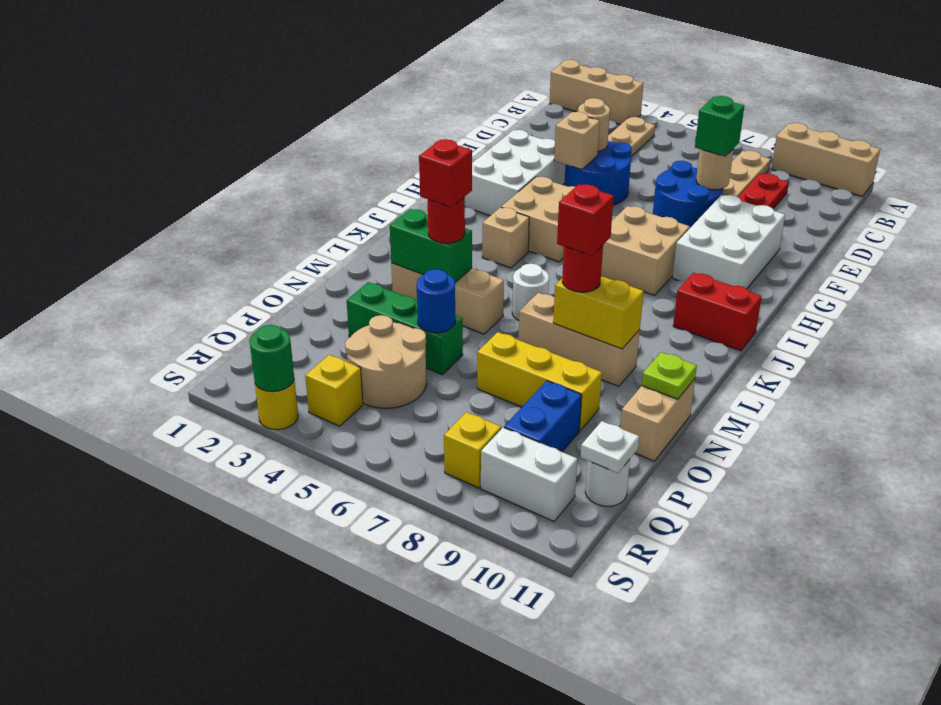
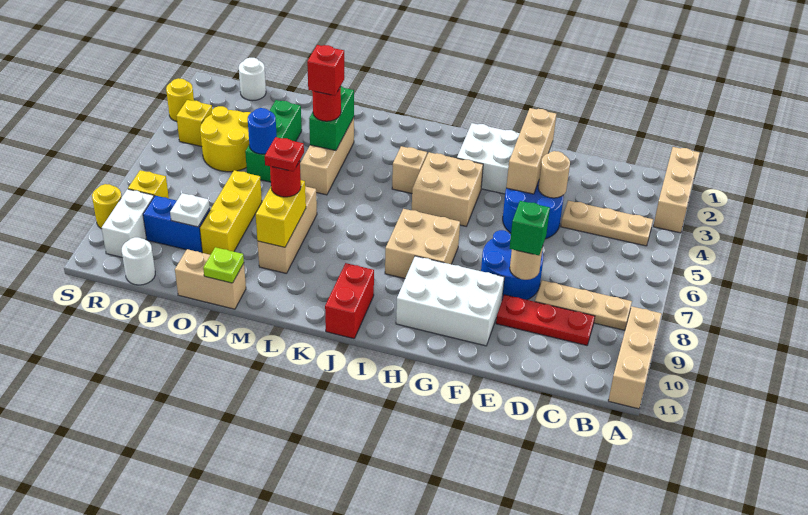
tan 1x1 brick [554,112,600,170] -> tan 1x3 brick [506,108,556,194]
white 1x1 round brick [512,264,549,320] -> white 1x1 round brick moved to [239,58,266,101]
red 1x1 brick [557,184,614,256] -> red 1x1 plate [265,137,304,171]
tan 2x2 round brick [345,315,426,408] -> yellow 2x2 round brick [200,106,251,172]
white 1x1 plate [580,421,639,473] -> white 1x1 plate moved to [170,193,210,227]
green 1x1 round brick [249,325,294,392] -> none
none -> yellow 1x1 round brick [92,184,122,229]

